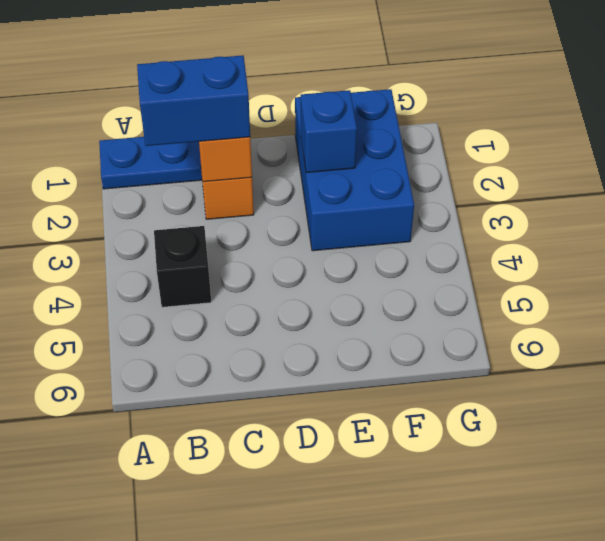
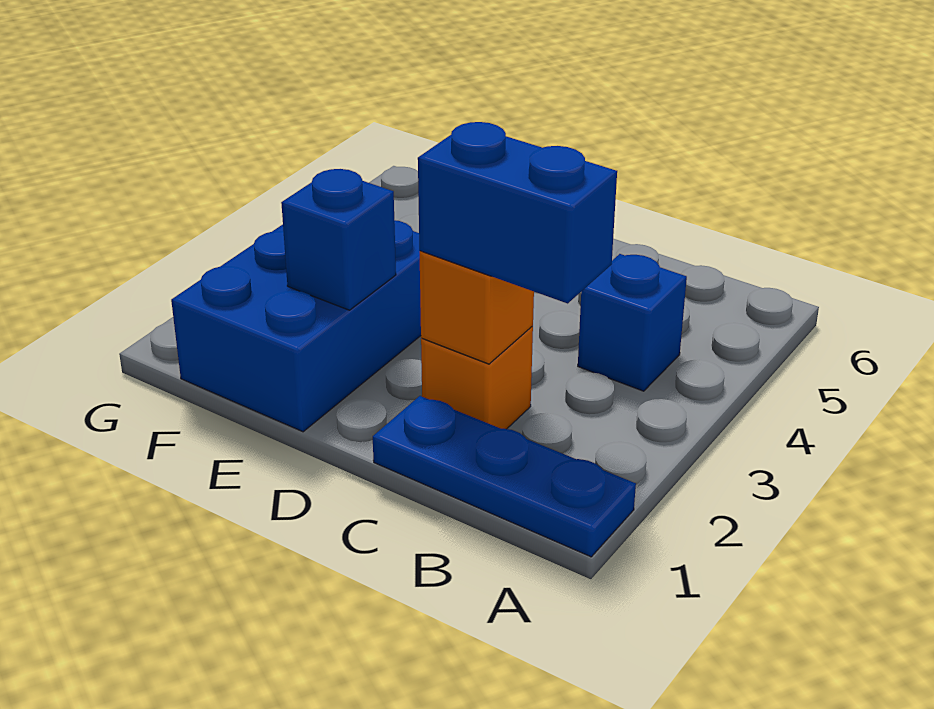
black 1x1 brick [154,226,211,307] -> blue 1x1 brick [578,254,687,391]

